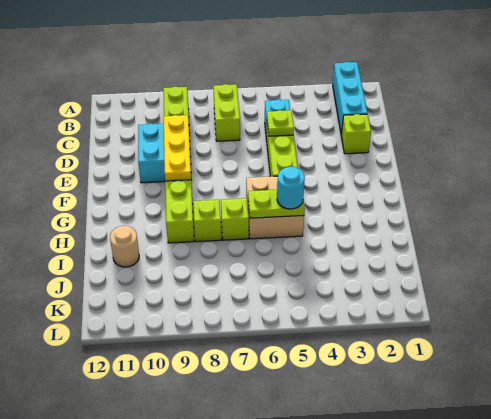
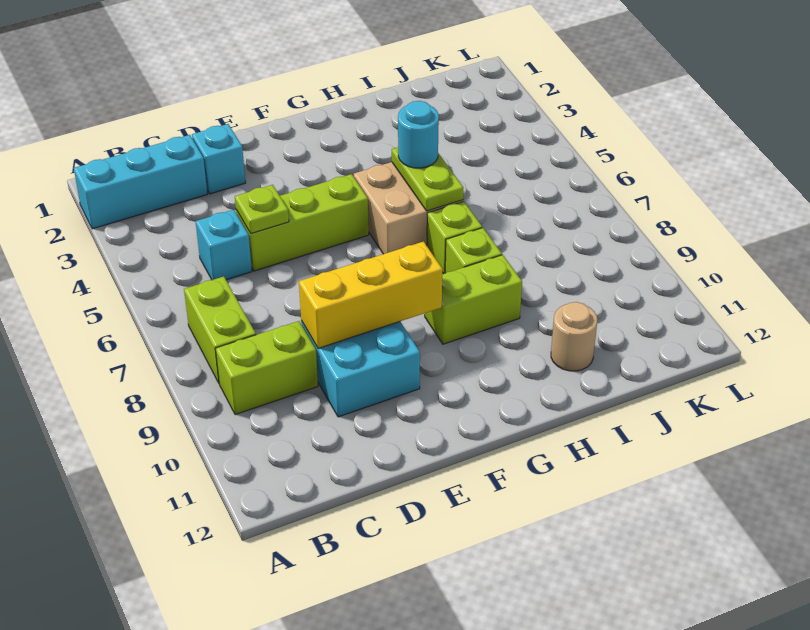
lime 1x2 brick [213,84,240,141] -> lime 1x2 brick turned to [184,276,256,383]
lime 1x1 brick [341,114,371,154] -> cyan 1x1 brick [192,124,245,194]
yellow 1x3 plate [164,115,191,180] -> yellow 1x3 brick [299,242,443,348]

